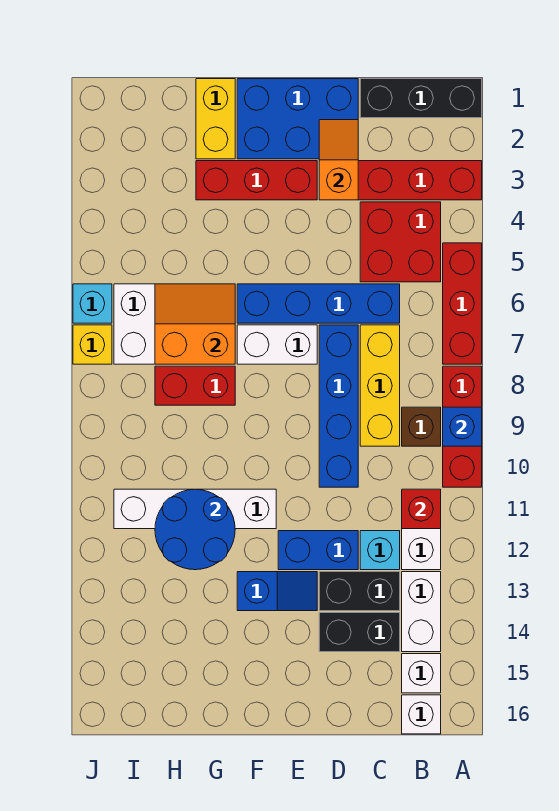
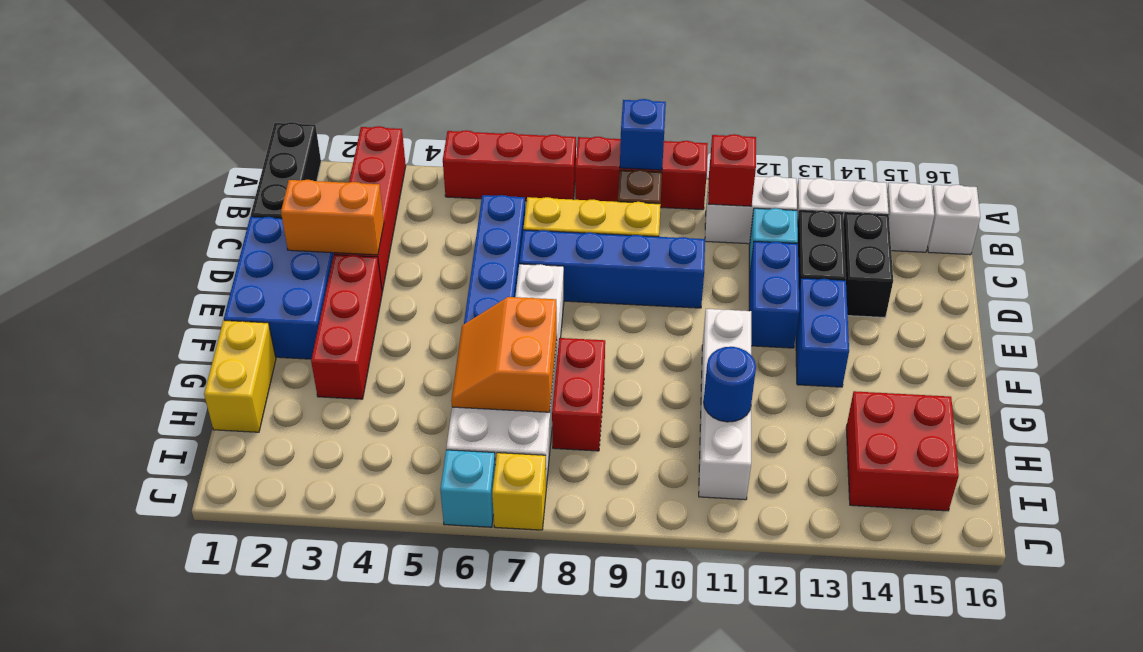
red 2x2 brick [360,202,441,282] -> red 2x2 brick moved to [846,391,959,511]
orange 1x2 slope [319,120,358,200] -> orange 1x2 brick [281,180,384,255]
blue 1x2 slope [237,572,317,611] -> blue 1x2 brick [796,278,849,387]
yellow 1x2 brick [196,79,235,159] -> yellow 1x2 brick turned to [204,320,276,432]
blue 2x2 round brick [155,489,235,570] -> blue 1x1 round brick [704,347,756,422]

